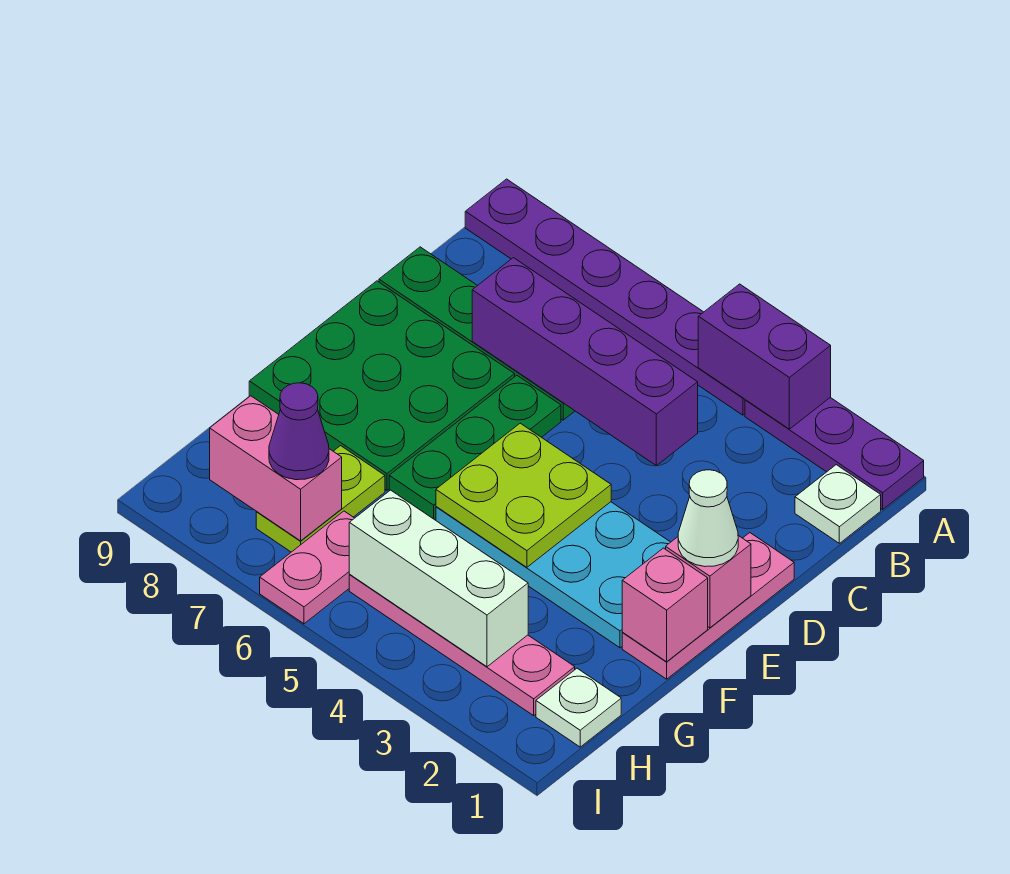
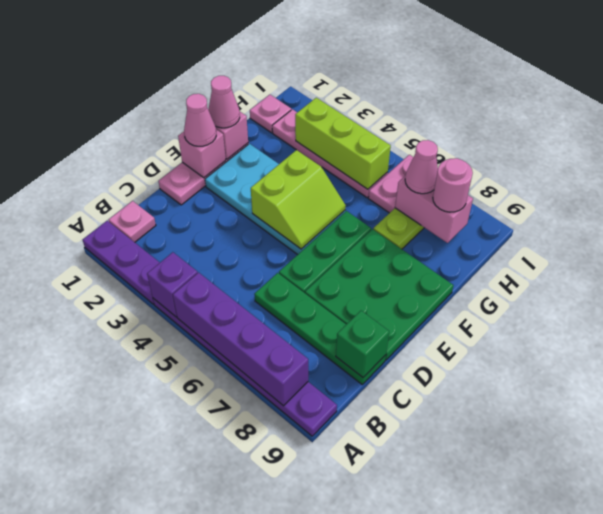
purple 1x2 brick [698,284,831,429] -> purple 1x1 brick [147,252,198,317]
white 1x1 plate [795,465,881,543] -> pink 1x1 plate [109,201,156,242]
purple 1x4 brick [472,258,698,466] -> purple 1x4 brick moved to [173,273,308,406]
none -> green 1x1 brick [336,311,389,377]
white 1x1 cone [678,470,738,567] -> pink 1x1 cone [184,94,216,146]
lime 2x2 plate [436,423,611,567] -> lime 2x2 slope [251,150,346,249]
none -> pink 1x1 cone [208,76,240,128]
white 1x1 plate [536,668,621,747] -> pink 1x1 plate [250,95,291,133]
white 1x3 brick [349,490,528,667] -> lime 1x3 brick [295,98,391,189]
purple 1x1 cone [269,383,329,480] -> pink 1x1 cone [405,140,438,194]
none -> pink 1x1 round brick [433,158,473,212]

